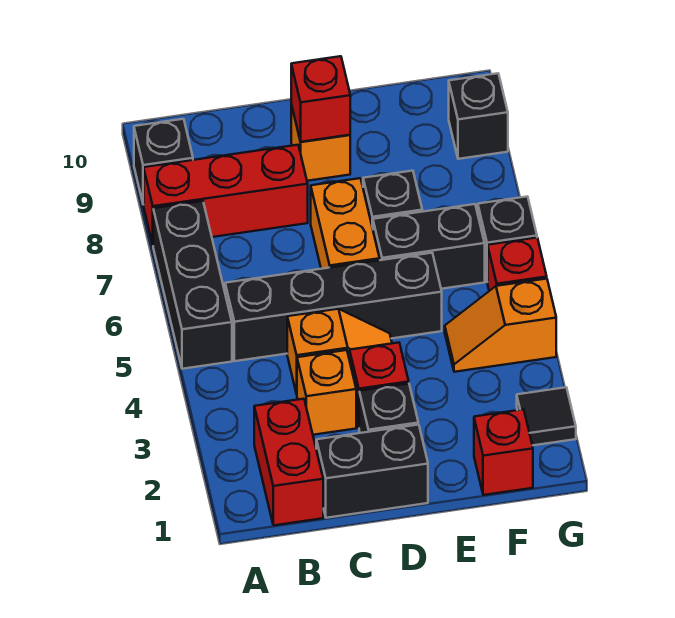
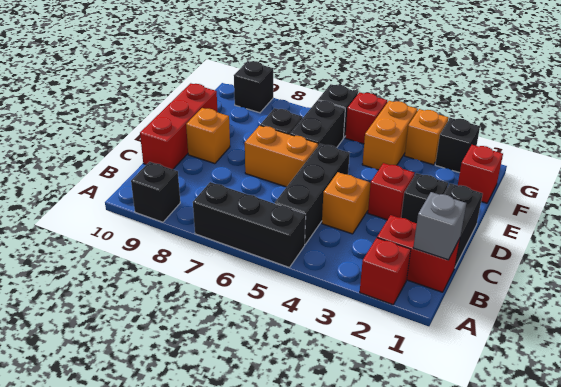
red 1x3 brick [144,145,308,244] -> red 1x3 brick moved to [140,83,217,169]
none -> grey 1x1 brick [413,192,466,260]
black 1x4 brick [225,253,442,361] -> black 1x3 brick [275,144,350,244]
orange 1x1 brick [297,350,356,435] -> orange 1x1 brick moved to [405,109,448,165]
red 1x1 brick [291,56,350,142] -> red 1x1 brick moved to [360,238,411,305]
orange 1x2 slope [445,279,556,372] -> orange 1x2 brick [362,101,418,170]
black 1x1 tile [517,387,576,445] -> black 1x1 brick [435,118,480,173]

